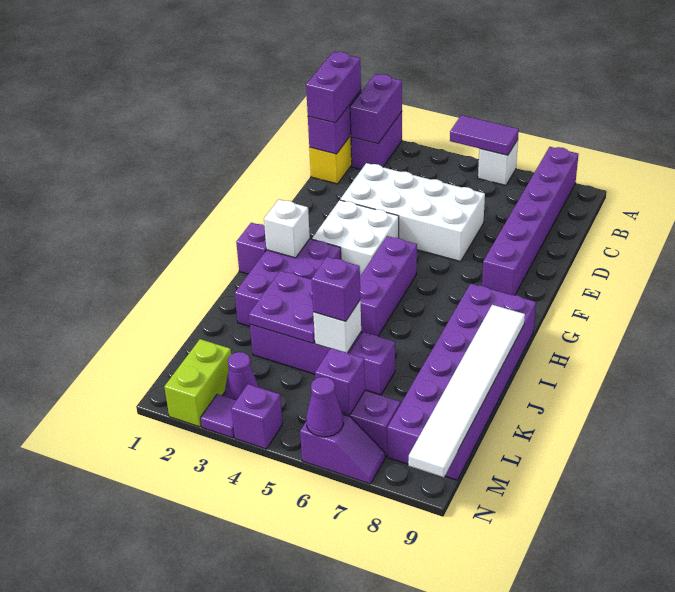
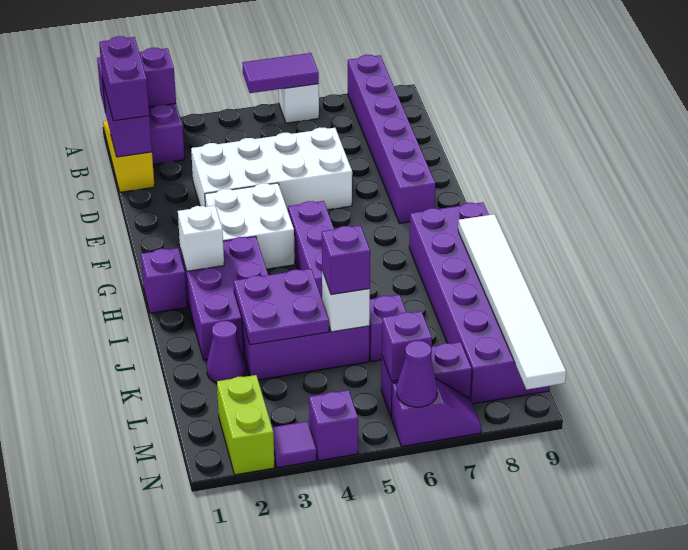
purple 1x2 brick [350,74,402,144] -> purple 1x2 brick turned to [97,48,176,110]
purple 1x1 cone [225,352,259,400] -> purple 1x1 cone moved to [207,321,246,383]

